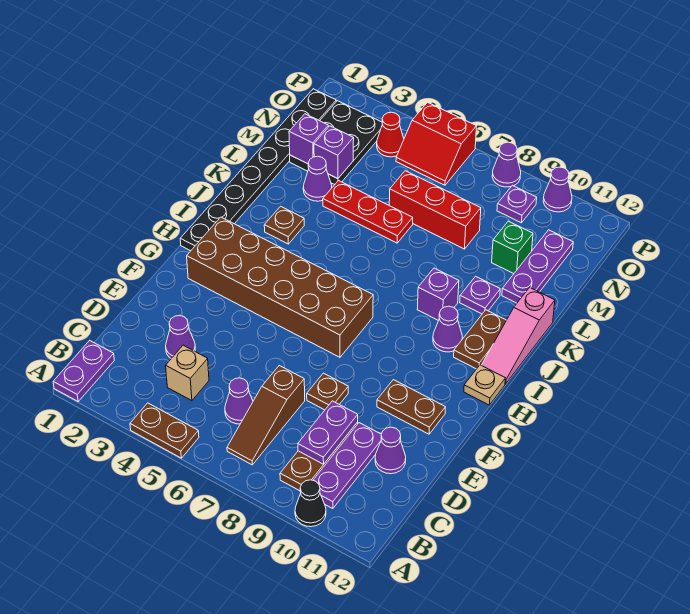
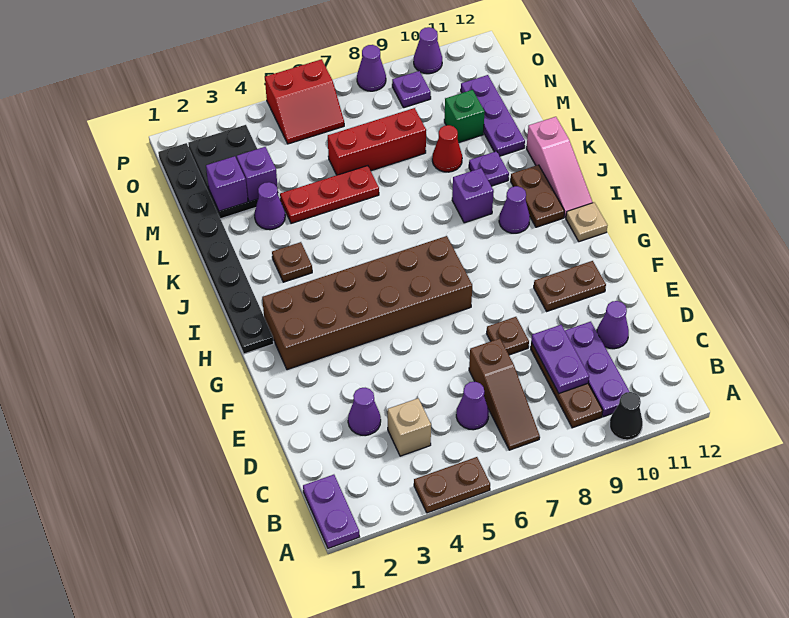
red 1x1 cone [377,112,404,157] -> red 1x1 cone moved to [432,125,462,172]

